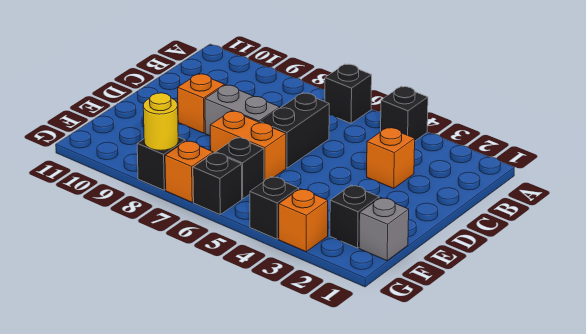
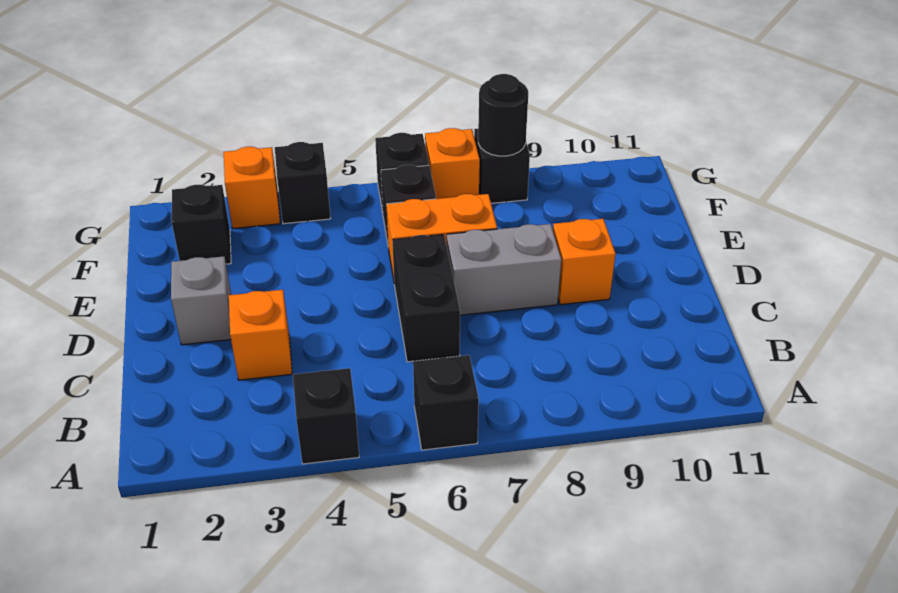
grey 1x1 brick [359,197,409,261] -> grey 1x1 brick moved to [171,256,231,345]
yellow 1x1 round brick [143,93,178,151] -> black 1x1 round brick [478,74,528,156]

